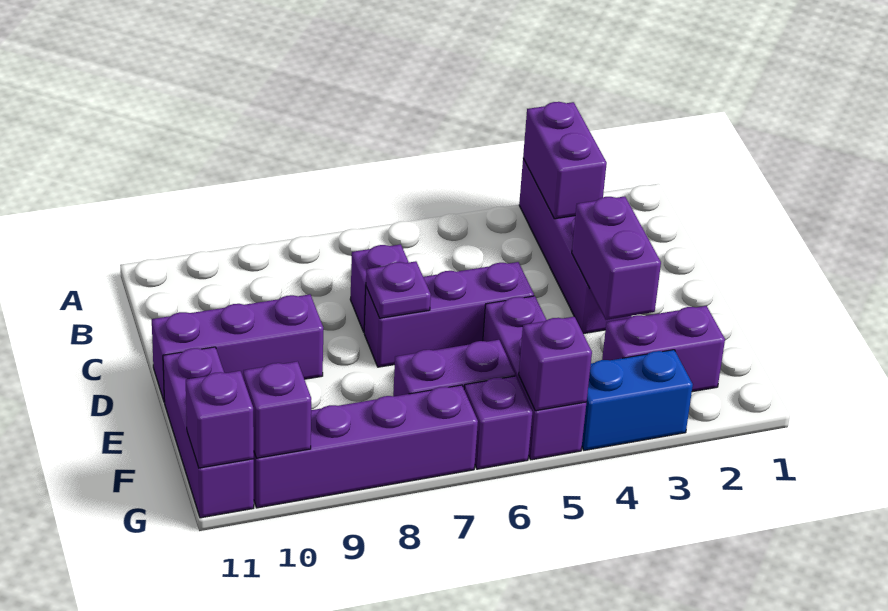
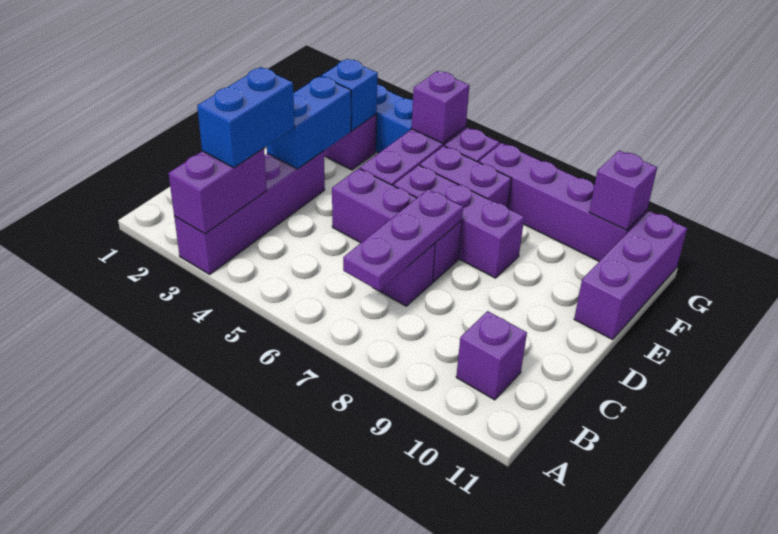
none -> blue 1x2 brick [197,67,295,168]
purple 1x2 brick [572,196,661,320] -> blue 1x2 brick [267,76,351,169]
purple 1x1 plate [366,261,431,318] -> purple 1x3 plate [343,189,463,291]
purple 1x3 brick [152,294,323,402] -> purple 1x3 brick moved to [394,165,524,278]
none -> blue 1x1 brick [322,59,378,131]
purple 1x1 brick [186,371,254,468] -> purple 1x1 brick moved to [456,311,527,400]

